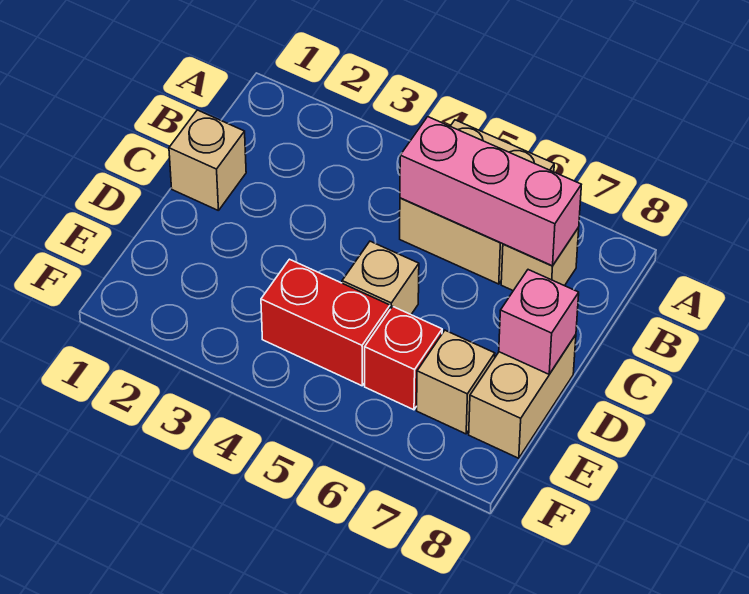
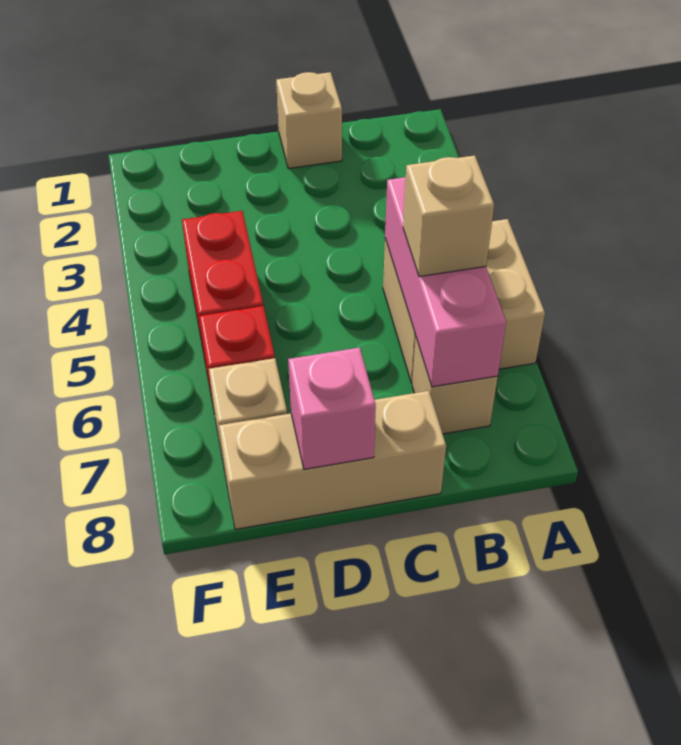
tan 1x1 brick [342,241,419,314] -> tan 1x1 brick moved to [403,156,494,277]
tan 1x2 brick [469,335,576,458] -> tan 1x3 brick [219,391,446,529]

